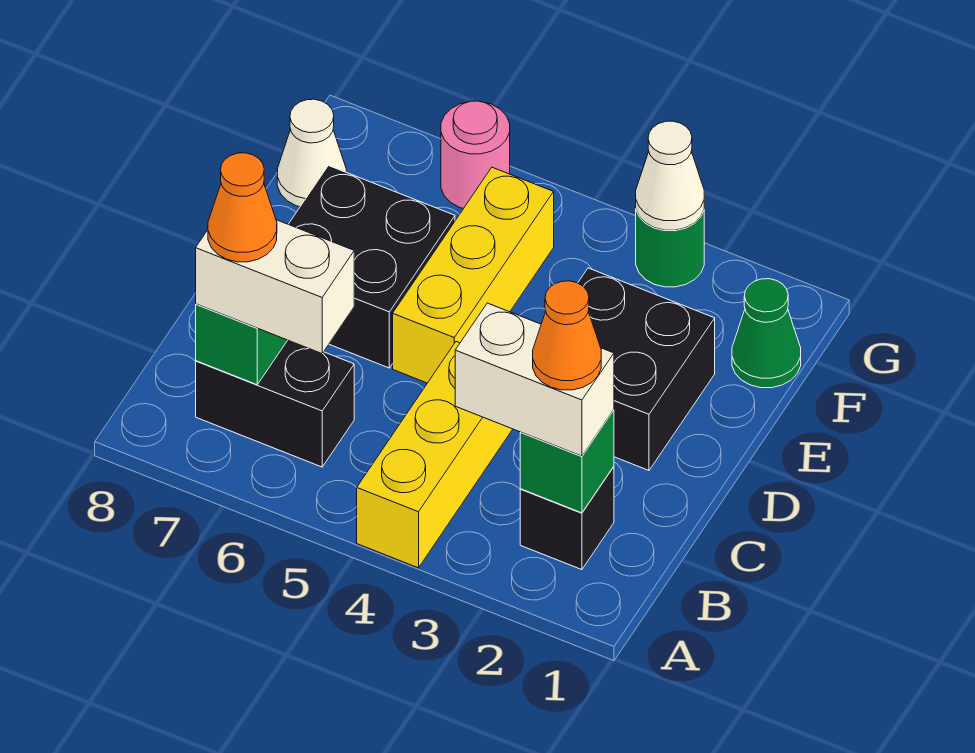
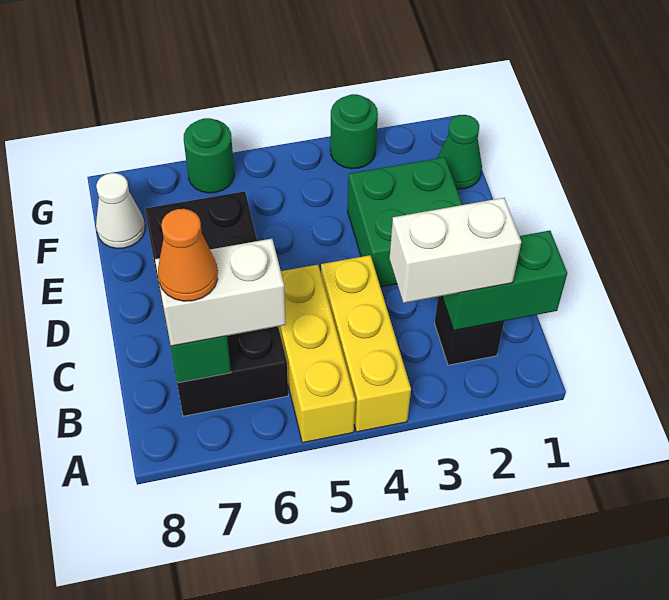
green 1x1 brick [520,410,614,513] -> green 1x2 brick [442,231,567,330]
orange 1x1 cone [533,281,601,390] -> none
black 2x2 brick [578,268,715,470] -> green 2x2 brick [348,157,462,287]
yellow 1x3 brick [393,167,554,383] -> yellow 1x3 brick moved to [278,265,355,443]
white 1x1 cone [636,121,704,230] -> none
pink 1x1 round brick [441,101,510,209] -> green 1x1 round brick [184,118,234,193]

